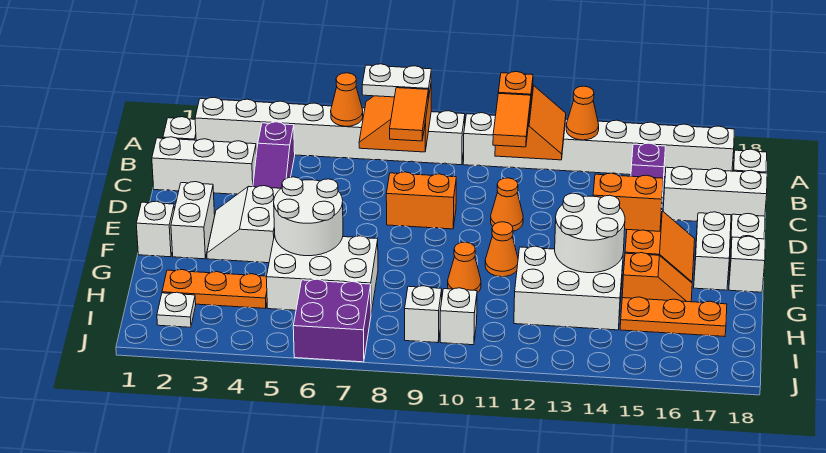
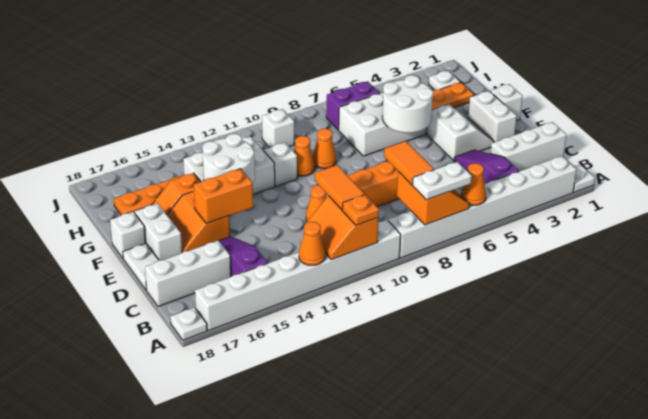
orange 1x1 cone [485,222,518,277] -> orange 1x1 cone moved to [313,129,336,169]
purple 2x2 brick [293,279,371,362] -> purple 1x2 brick [326,81,380,130]
white 1x1 brick [405,286,442,343] -> white 1x1 brick moved to [263,143,297,186]

